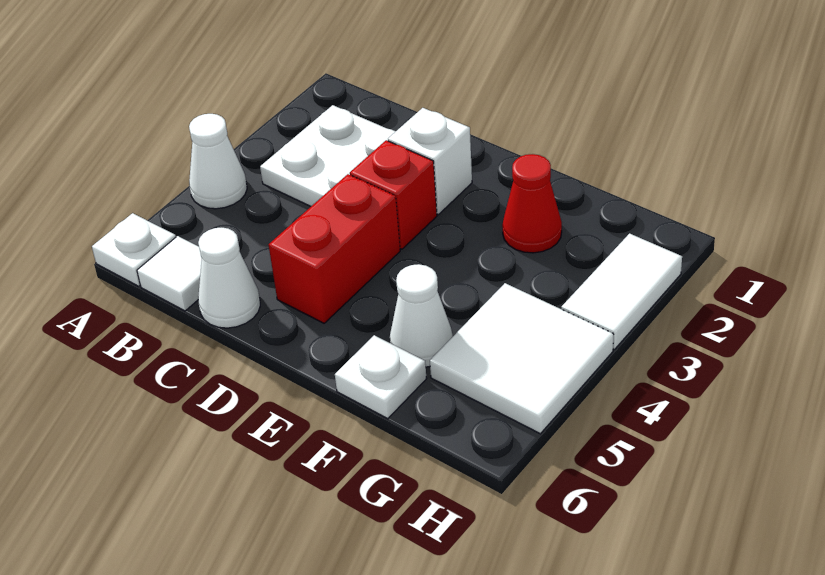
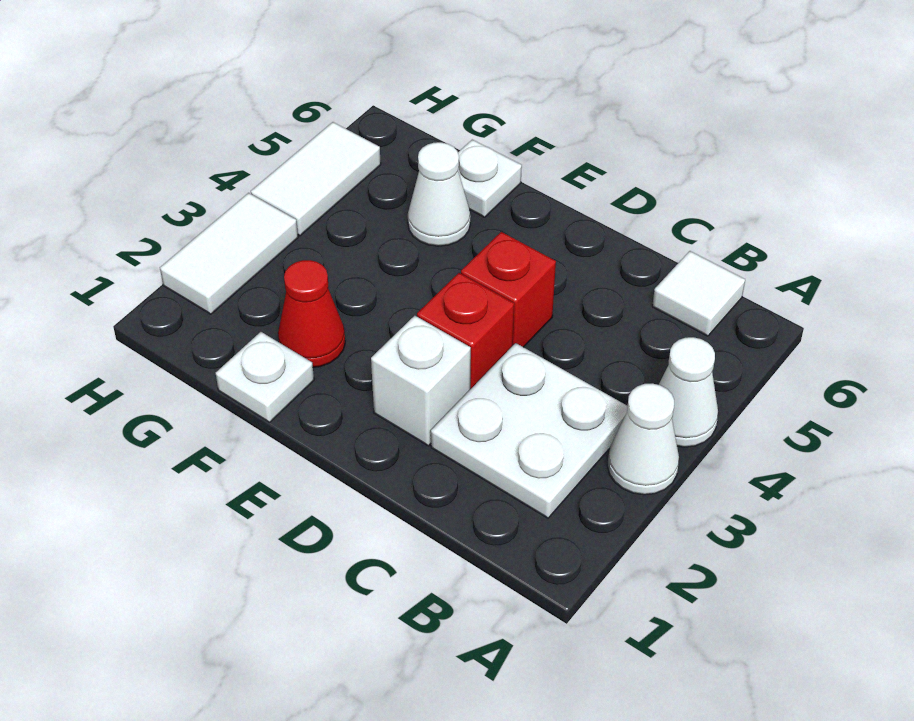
white 1x1 plate [92,213,176,286] -> white 1x1 plate moved to [216,332,314,422]
white 1x1 cone [198,228,260,328] -> white 1x1 cone moved to [607,383,679,495]
red 1x2 brick [269,174,400,323] -> red 1x1 brick [461,232,556,347]
white 2x2 tile [430,283,614,434] -> white 1x2 tile [251,122,381,236]

